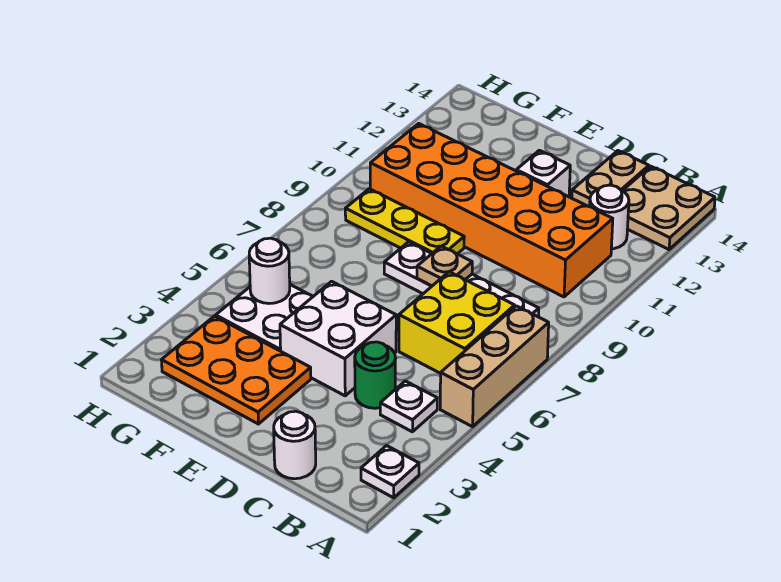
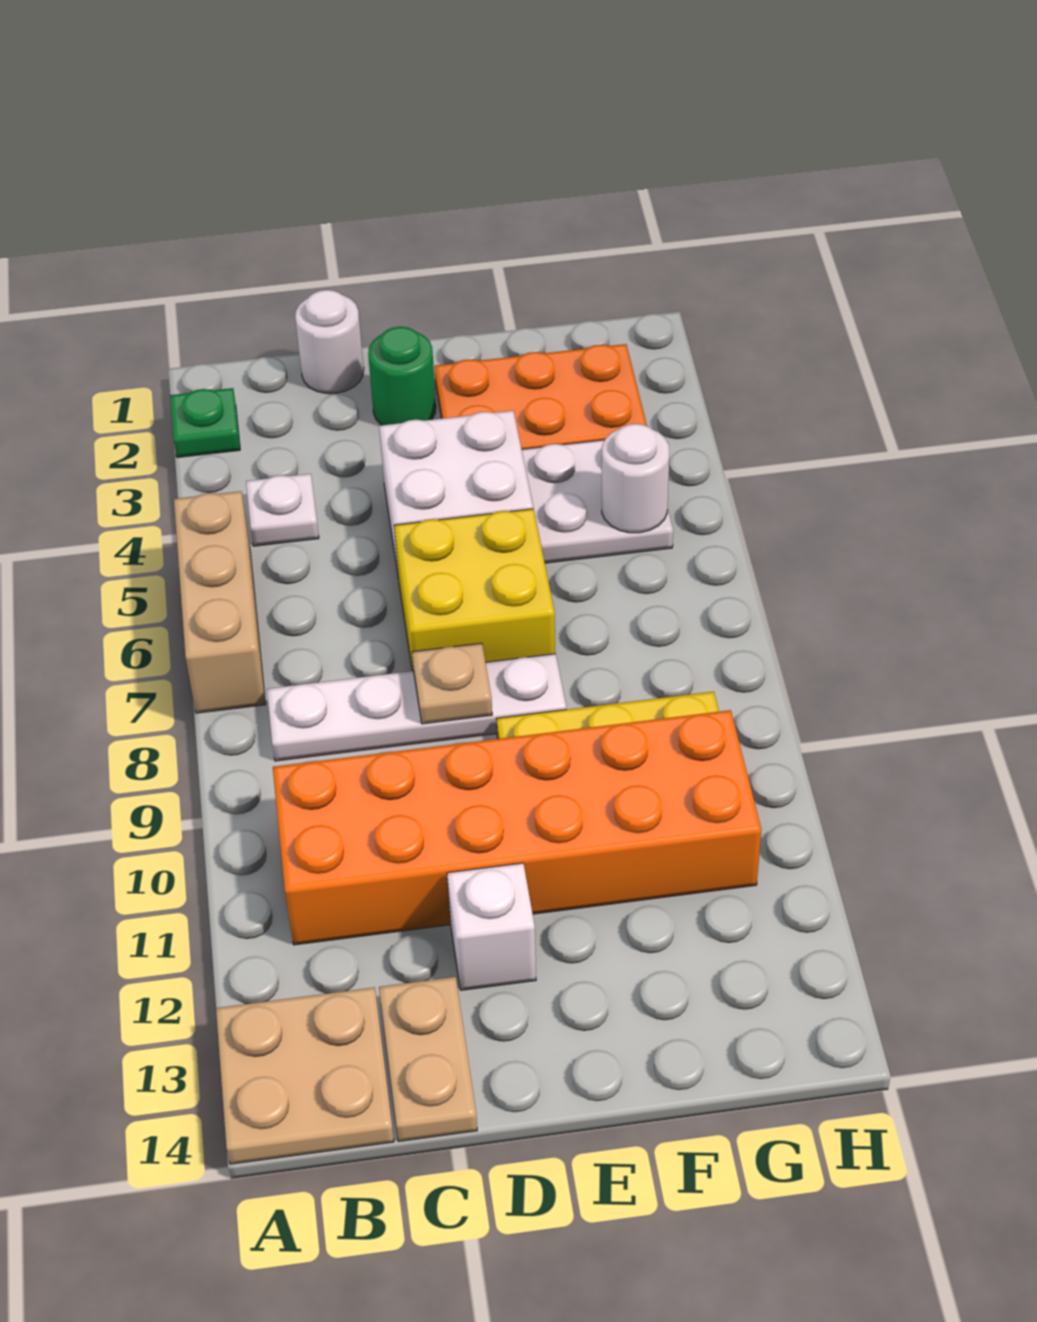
white 1x1 plate [361,446,419,498] -> green 1x1 plate [170,388,240,458]
yellow 2x2 brick [399,272,515,373] -> yellow 2x2 brick moved to [394,509,555,671]
white 1x1 round brick [590,185,629,249] -> none
green 1x1 round brick [355,342,396,408] -> green 1x1 round brick moved to [368,327,436,425]

